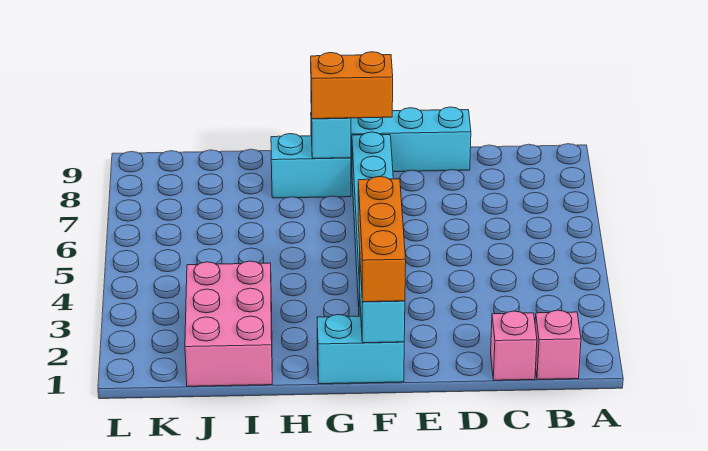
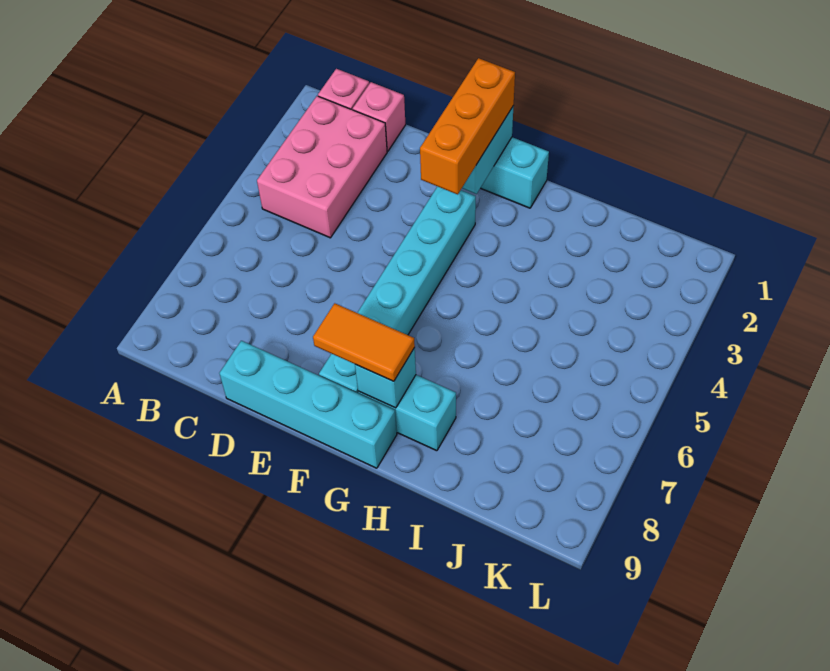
orange 1x2 brick [311,52,393,119] -> orange 1x2 tile [313,303,415,381]
pink 2x3 brick [185,261,272,386] -> pink 2x3 brick moved to [257,96,387,238]

